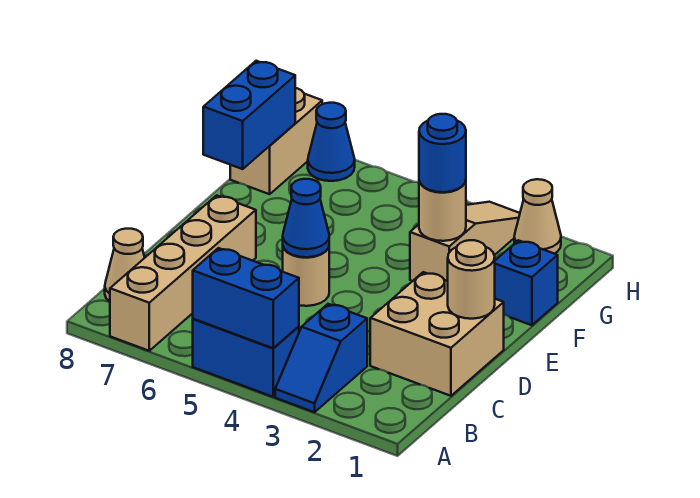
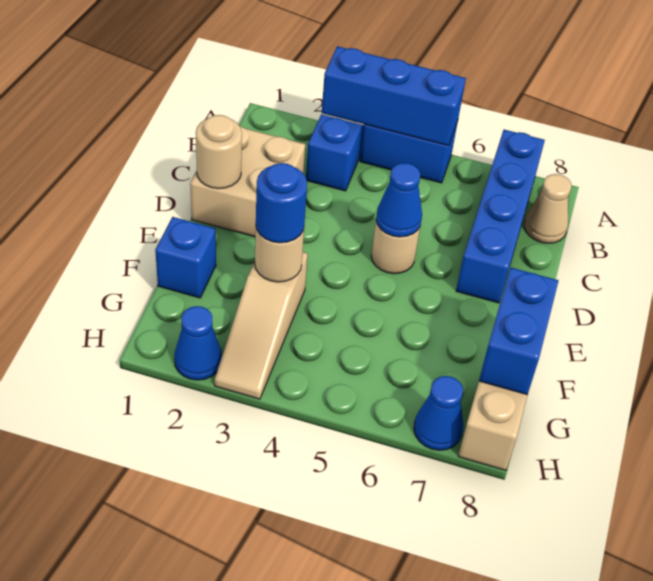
blue 1x2 brick [193,248,299,348] -> blue 1x3 brick [322,46,466,146]
tan 1x4 brick [110,195,256,351] -> blue 1x4 brick [456,130,545,303]
tan 1x1 cone [514,179,561,254] -> blue 1x1 cone [174,306,222,380]

